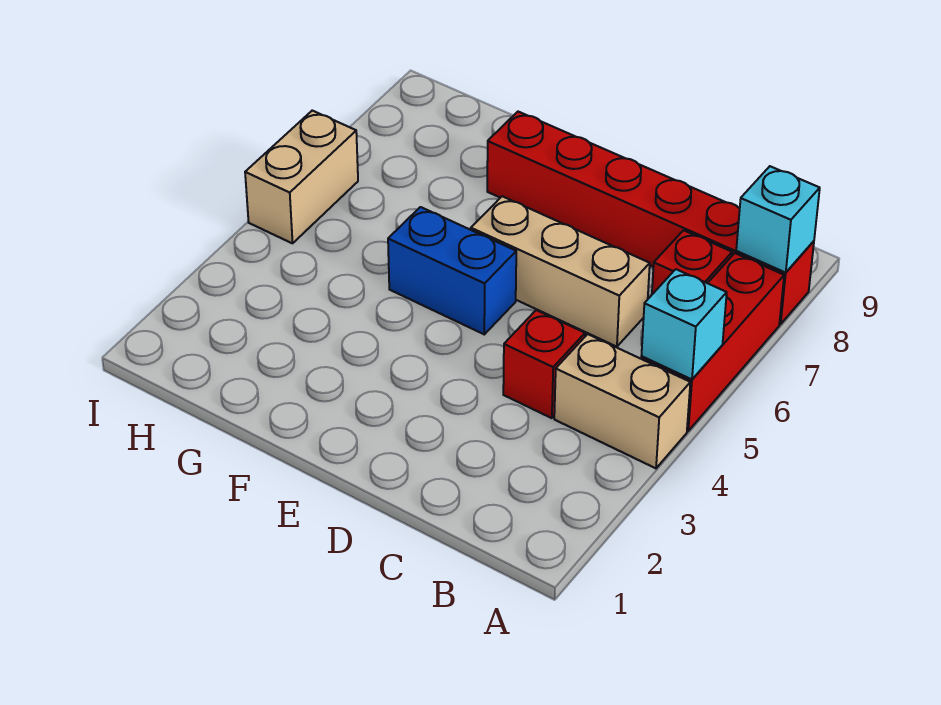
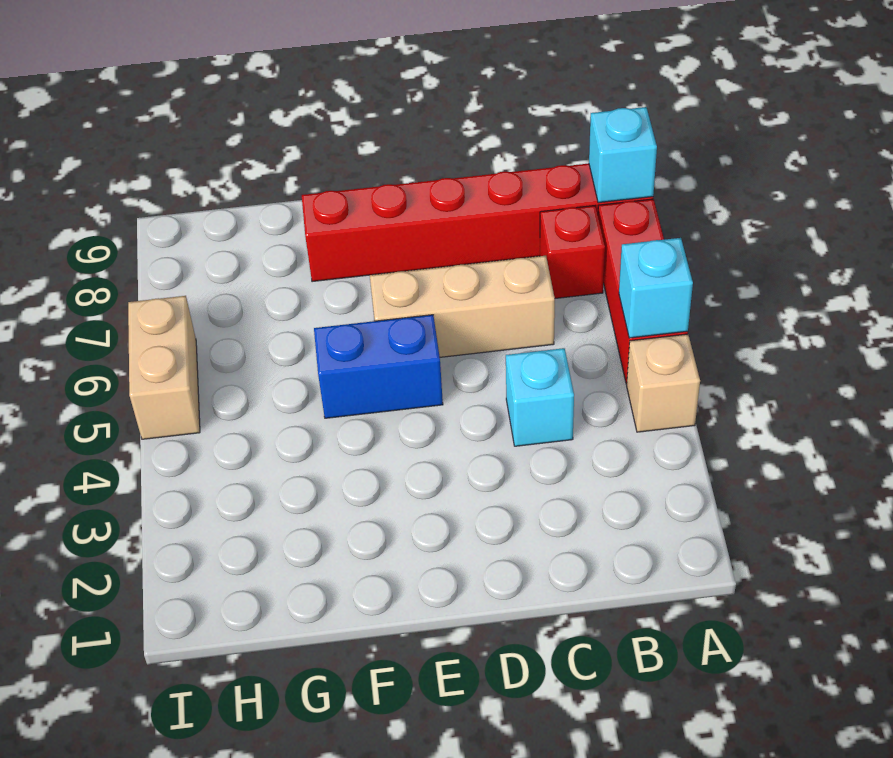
tan 1x2 brick [554,334,690,468] -> tan 1x1 brick [627,334,700,432]
red 1x1 brick [503,310,585,418] -> cyan 1x1 brick [506,348,574,446]

